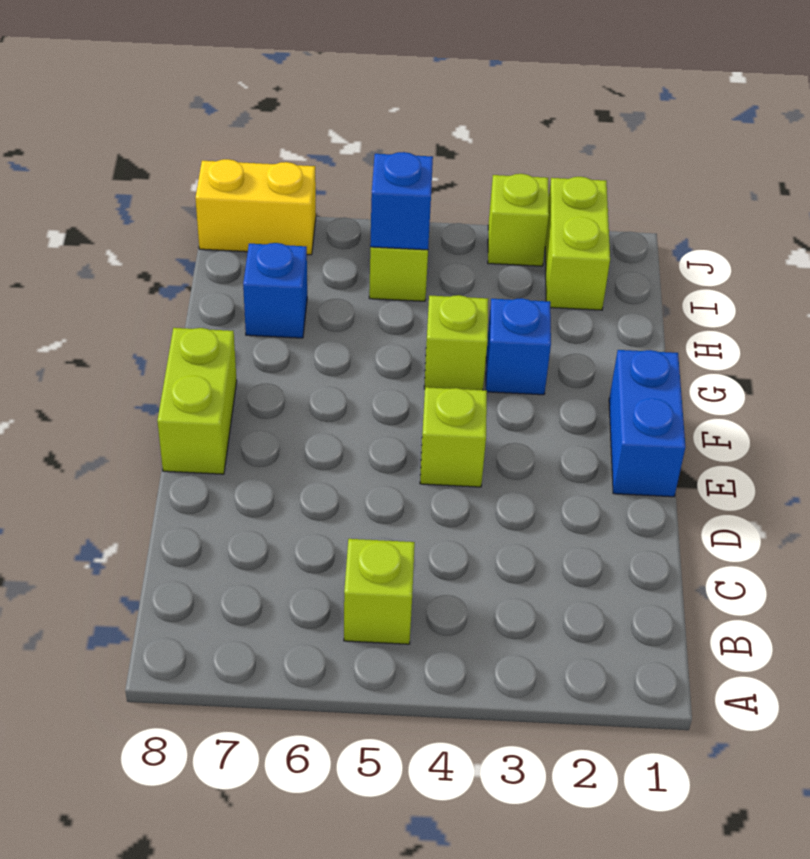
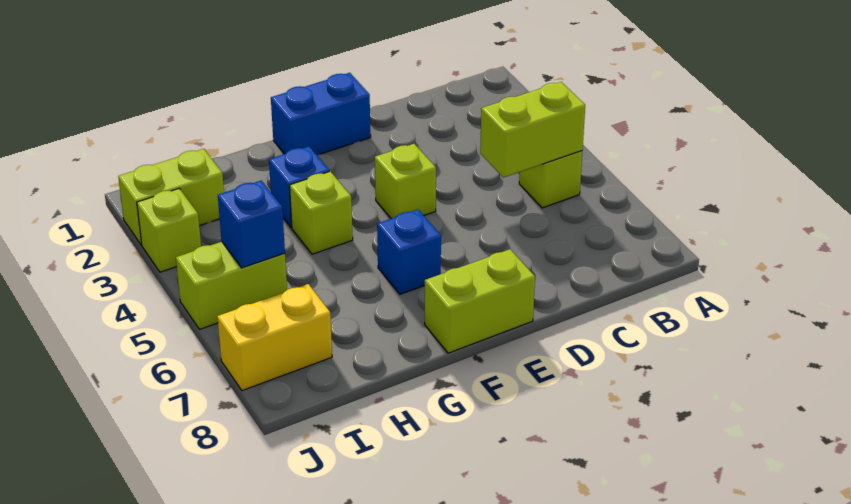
none -> lime 1x2 brick [480,82,585,178]
blue 1x1 brick [243,243,307,338] -> blue 1x1 brick moved to [377,210,441,294]
yellow 1x2 brick [195,159,316,255] -> yellow 1x2 brick turned to [217,284,332,391]

